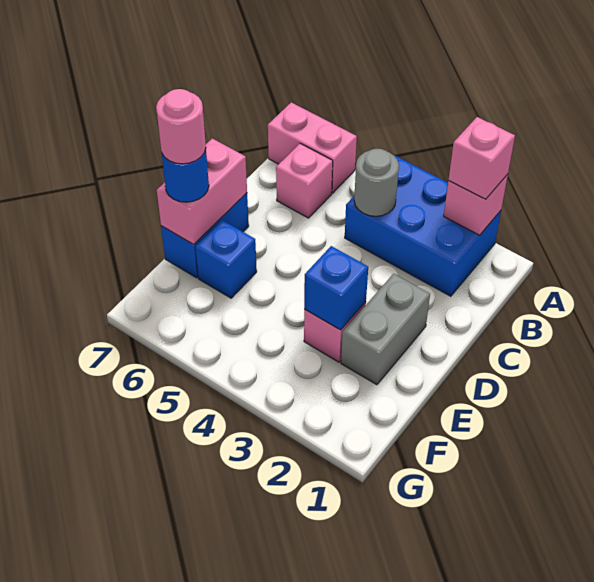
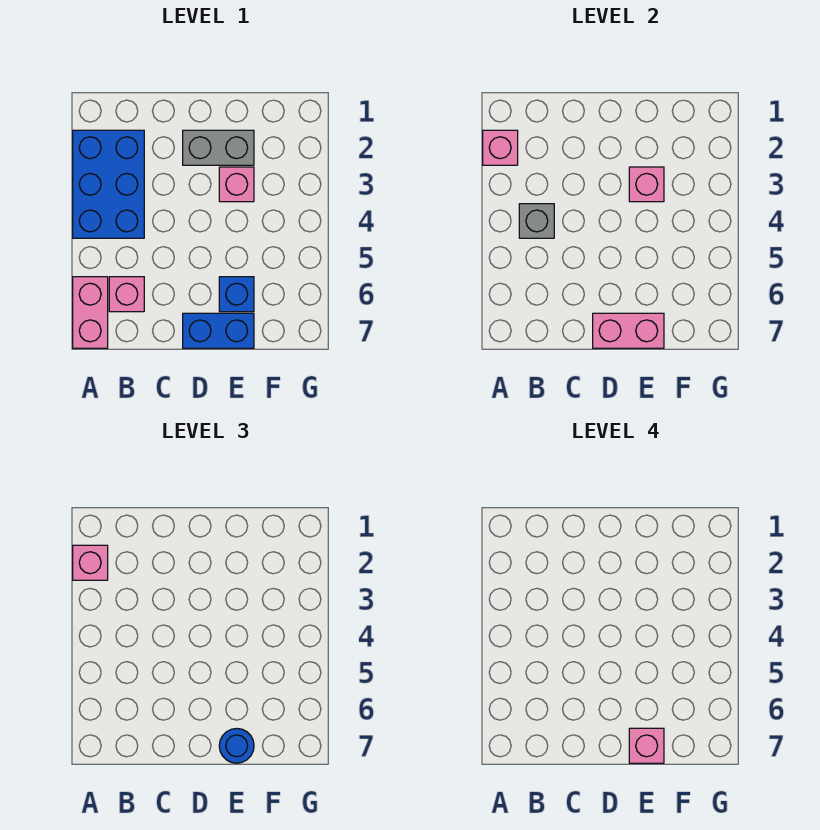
grey 1x1 round brick [354,149,399,216] -> grey 1x1 brick [519,204,554,238]
blue 1x1 brick [304,246,368,330] -> pink 1x1 brick [629,167,664,202]
pink 1x1 round brick [156,89,206,164] -> pink 1x1 brick [629,728,664,763]

